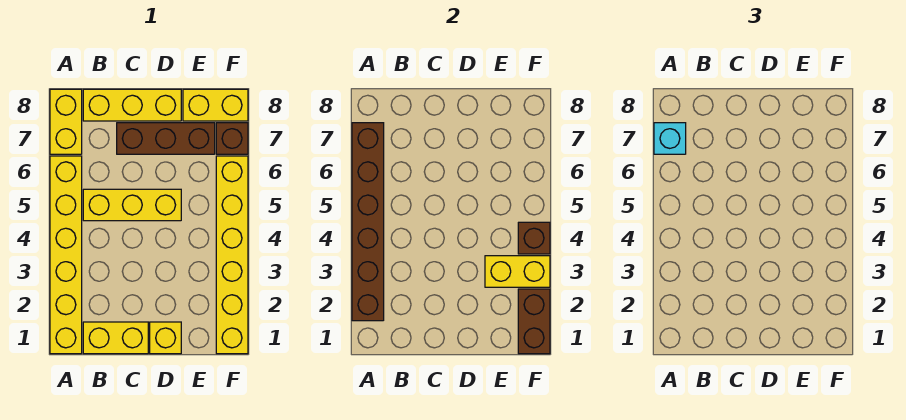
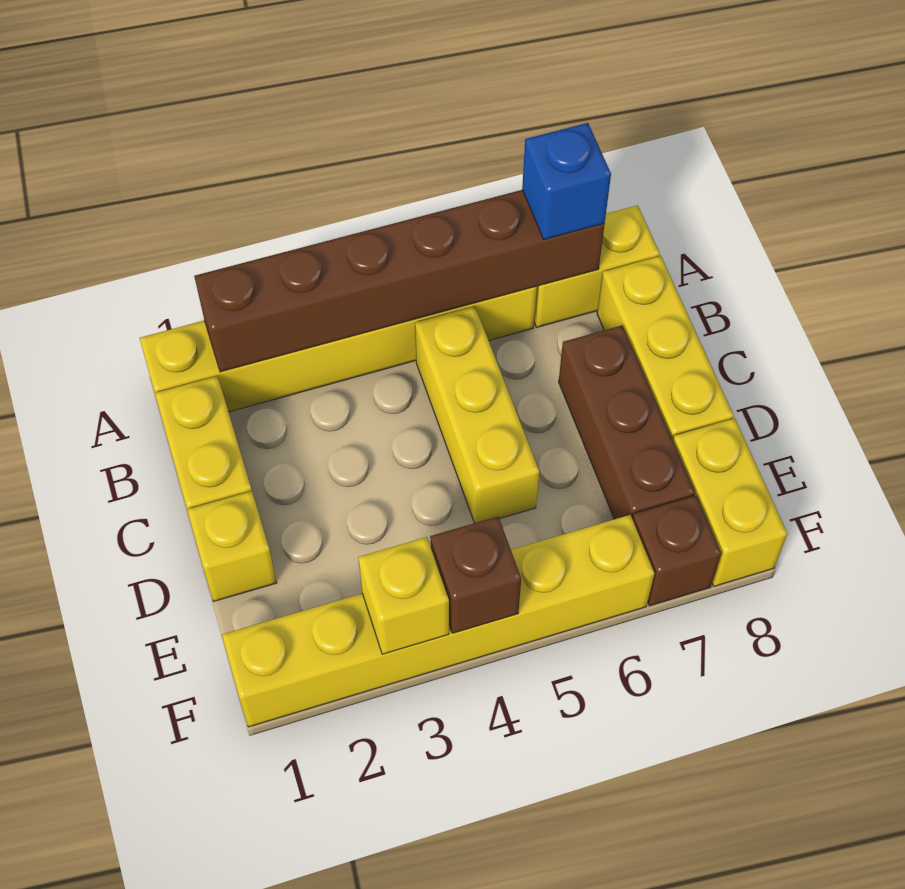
cyan 1x1 brick [654,123,686,154] -> blue 1x1 brick [522,123,611,239]
yellow 1x2 brick [485,256,550,287] -> yellow 1x1 brick [358,537,449,654]
brown 1x2 brick [518,289,550,354] -> none

